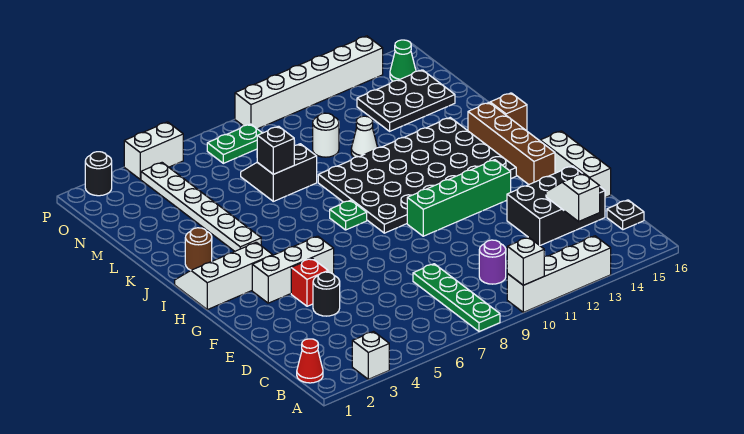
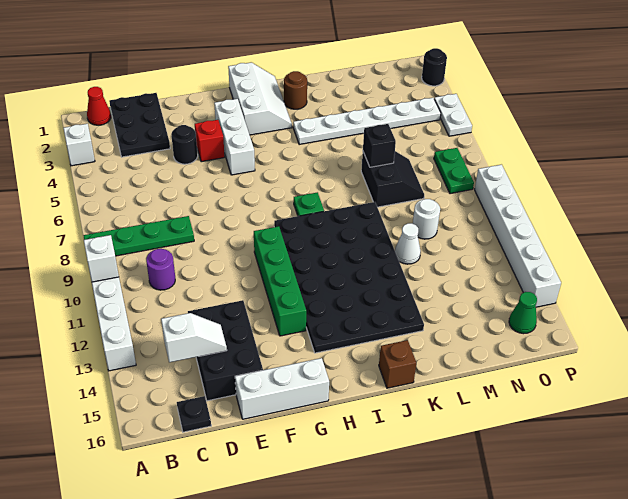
brown 1x4 brick [468,103,555,184] -> none
black 2x3 plate [357,70,455,131] -> black 2x3 plate moved to [109,93,170,157]
white 1x2 brick [124,122,183,179] -> white 1x2 plate [434,94,472,136]

